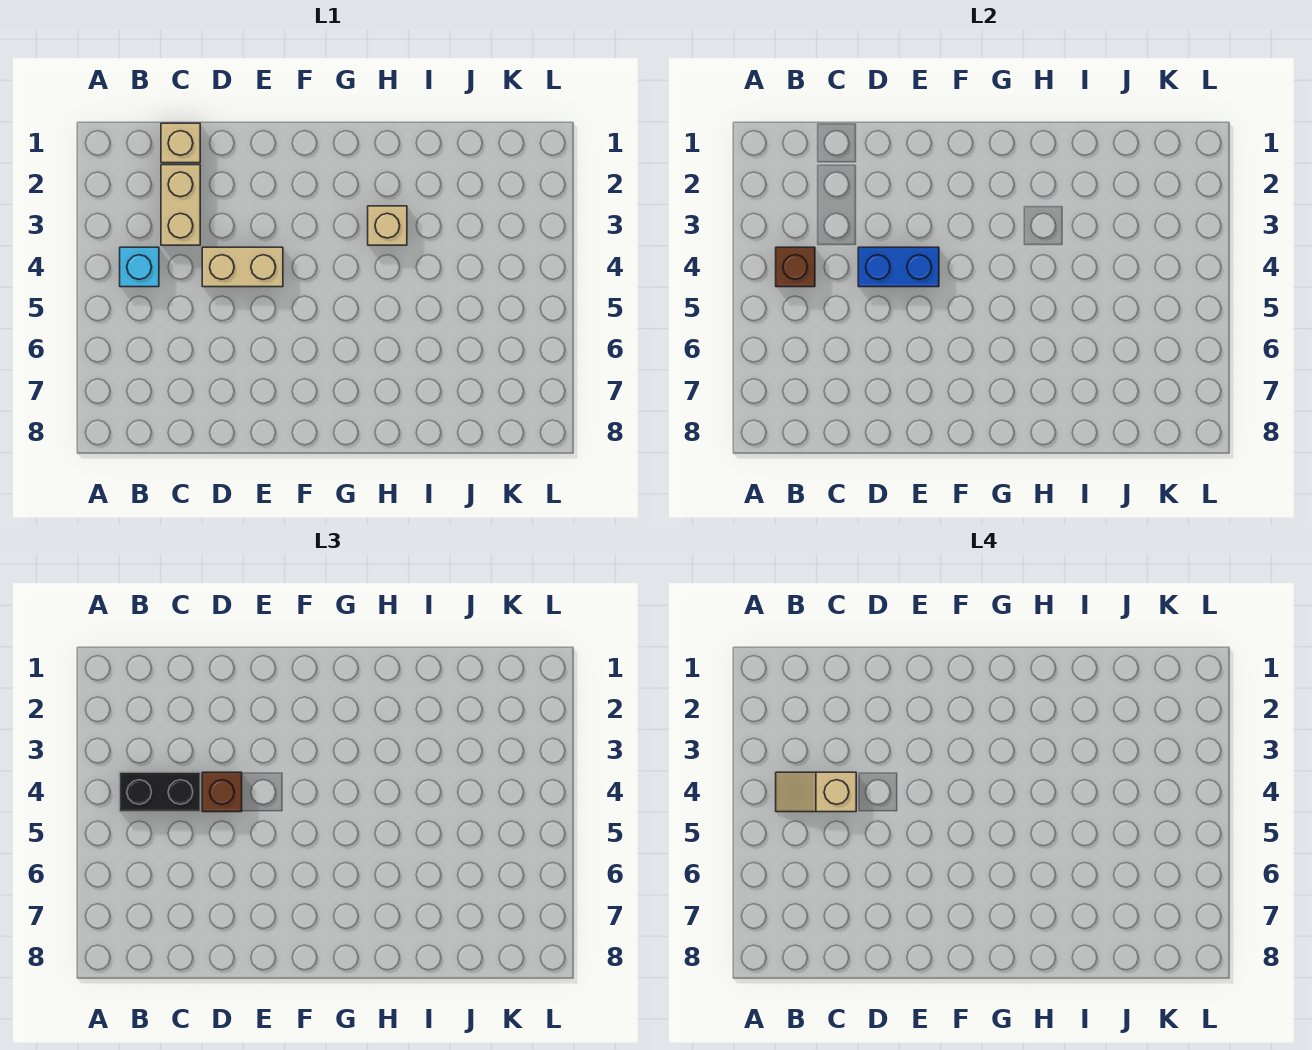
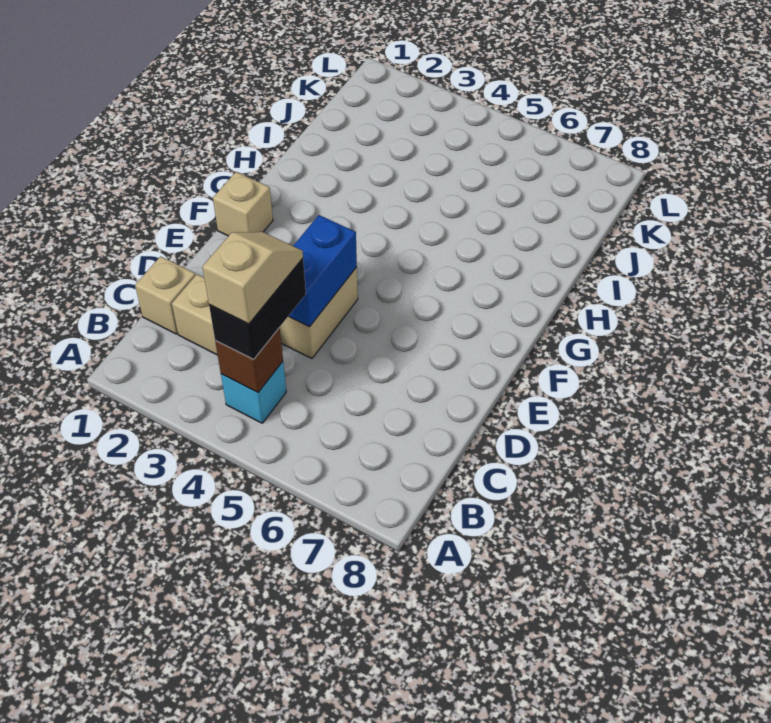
tan 1x2 slope [776,772,856,812] -> tan 1x2 slope turned to [202,232,303,324]
brown 1x1 brick [202,772,242,812] -> none
tan 1x1 brick [368,206,407,245] -> tan 1x1 brick moved to [213,172,273,236]

